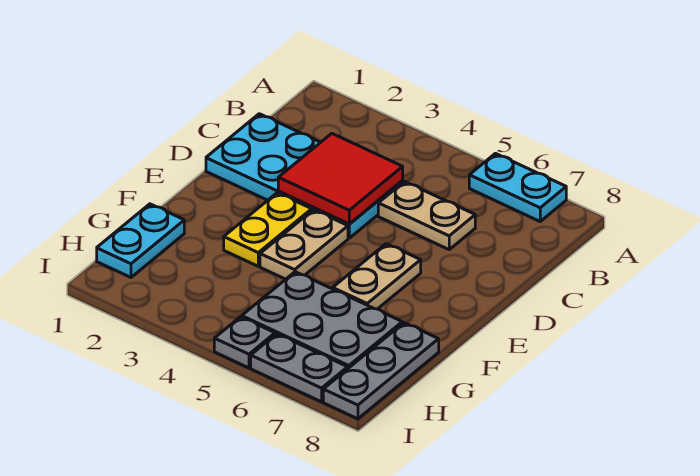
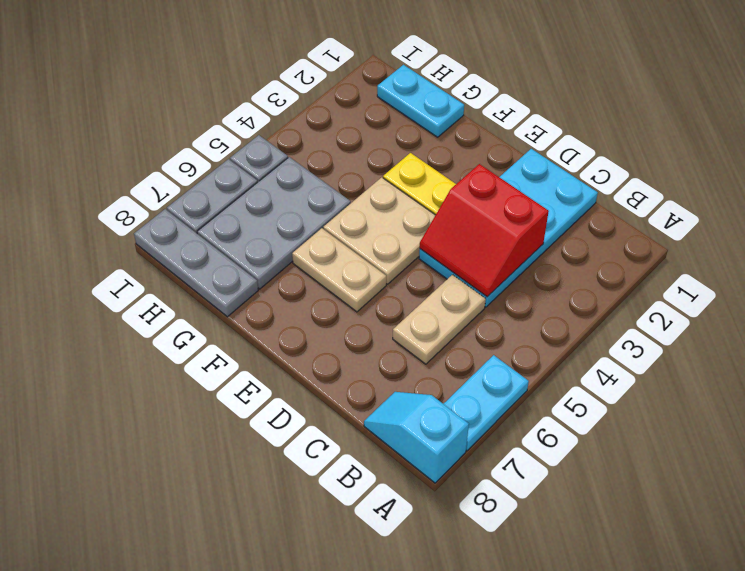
none -> cyan 1x2 slope [364,392,469,483]
red 2x2 tile [278,134,403,224] -> red 2x2 slope [420,164,549,297]
tan 1x2 plate [260,210,348,279] -> tan 2x2 plate [323,177,435,284]

